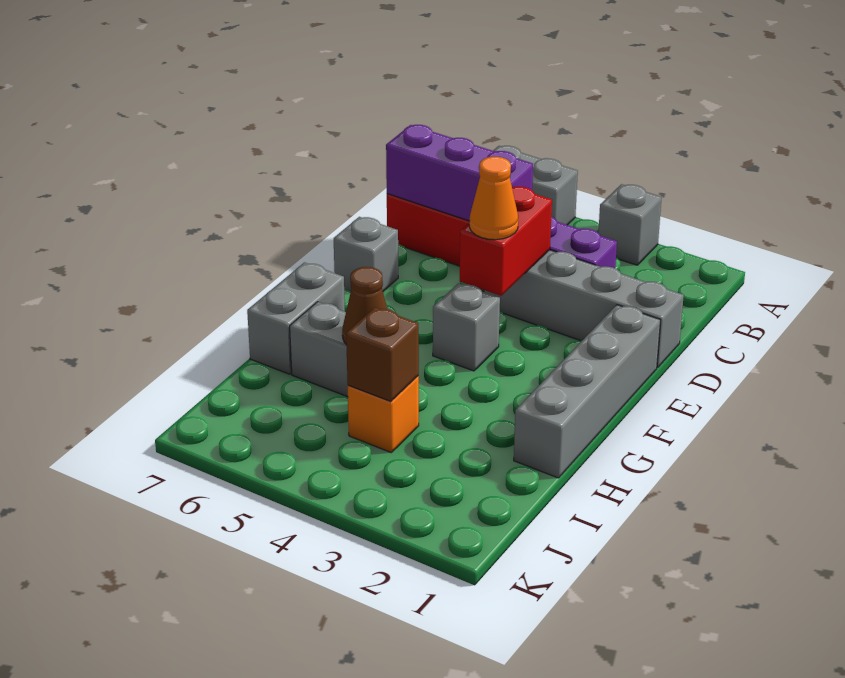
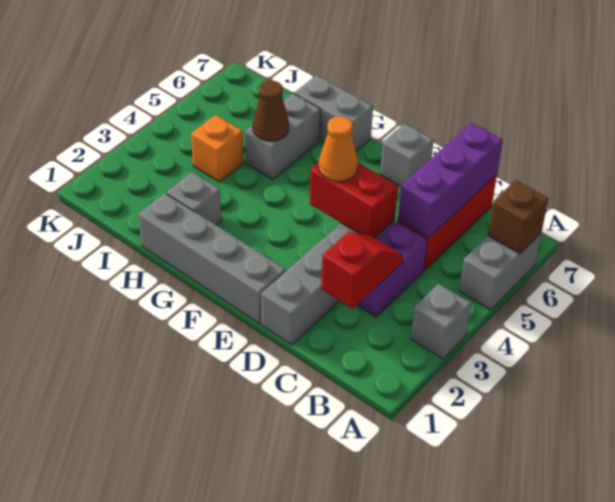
none -> red 1x2 slope [321,232,404,309]
grey 1x1 brick [433,283,500,371] -> grey 1x1 brick moved to [166,172,221,225]
brown 1x1 brick [346,308,419,401] -> brown 1x1 brick moved to [488,180,548,254]

